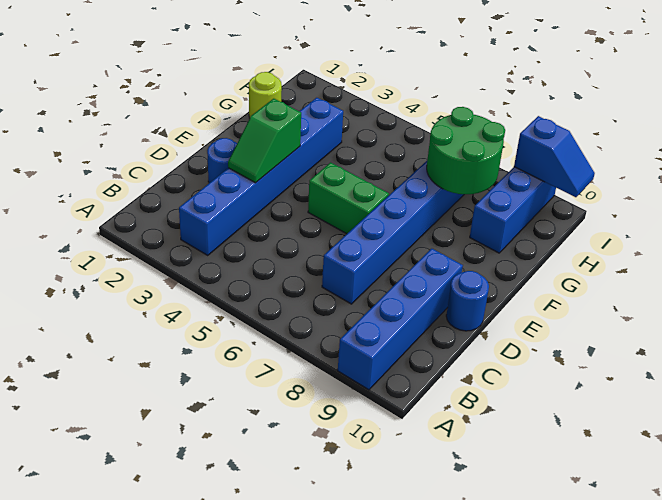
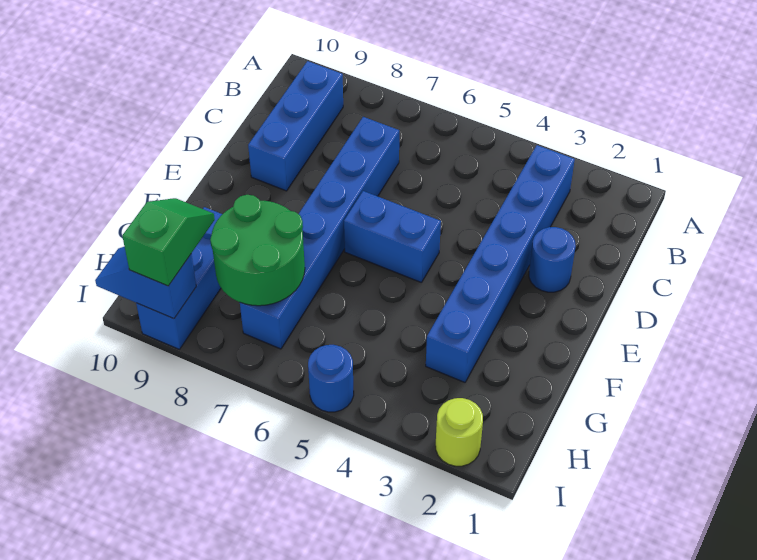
blue 1x4 brick [338,249,463,390] -> blue 1x3 brick [248,61,343,191]
green 1x2 slope [228,99,301,183] -> green 1x2 slope moved to [122,198,215,286]
blue 1x1 round brick [446,271,489,331] -> blue 1x1 round brick moved to [308,345,354,412]
green 1x2 brick [308,162,389,234] -> blue 1x2 brick [344,191,441,283]
lime 1x1 round brick [249,72,282,118] -> lime 1x1 round brick moved to [436,398,483,466]

